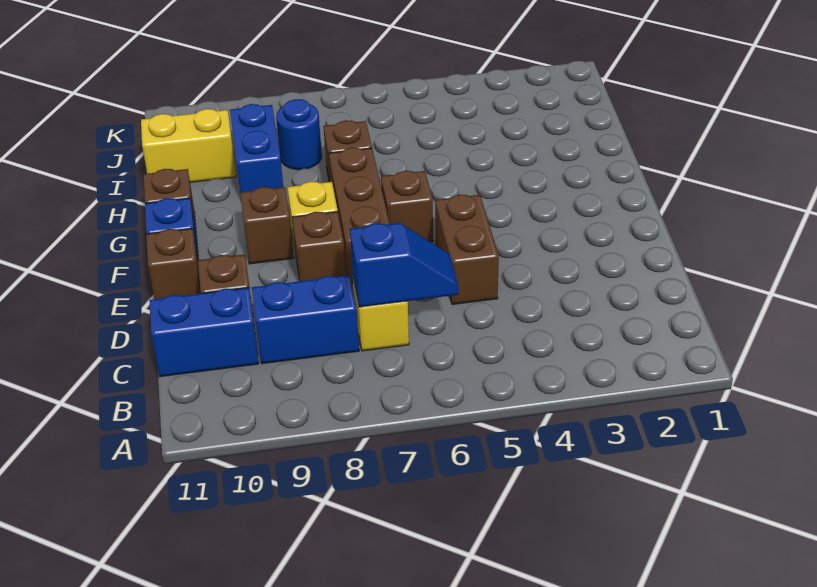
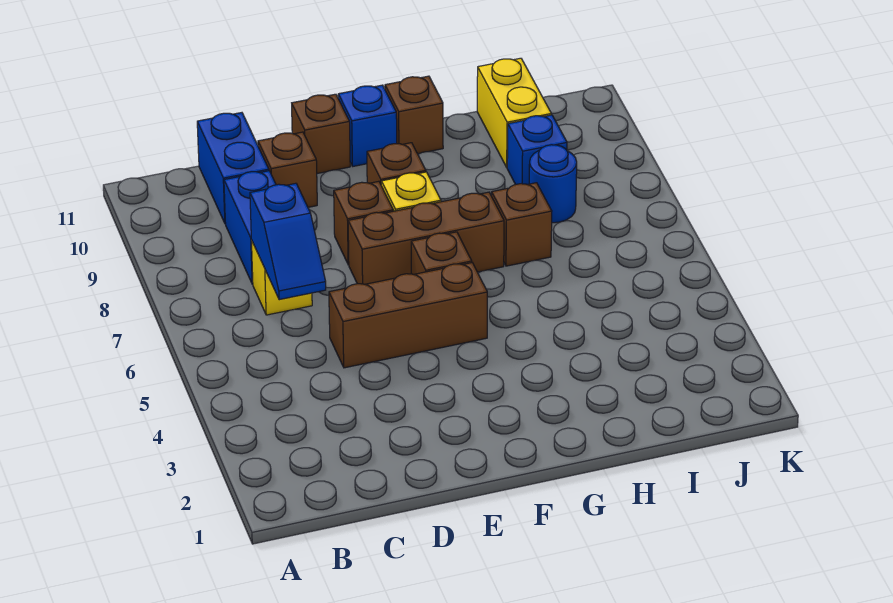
brown 1x2 brick [435,195,499,304] -> brown 1x3 brick [329,263,487,368]
blue 1x2 brick [230,104,283,192] -> blue 1x1 brick [507,115,567,185]

